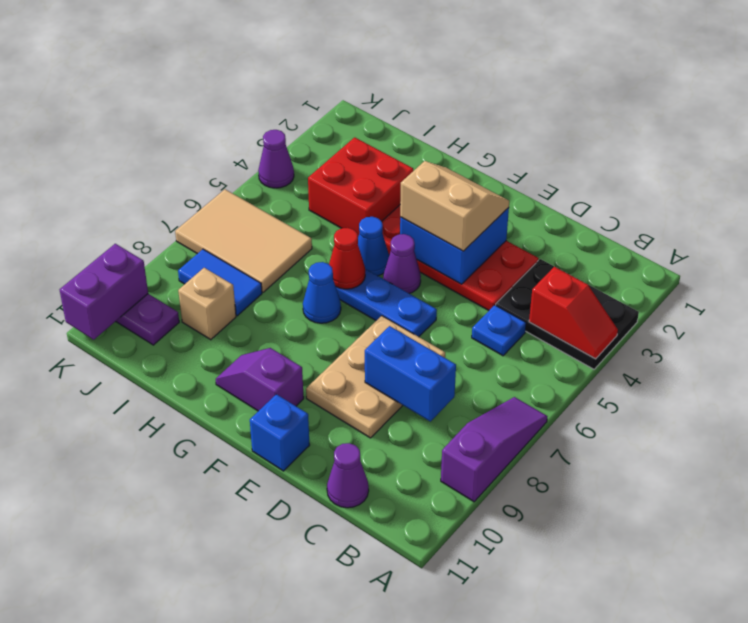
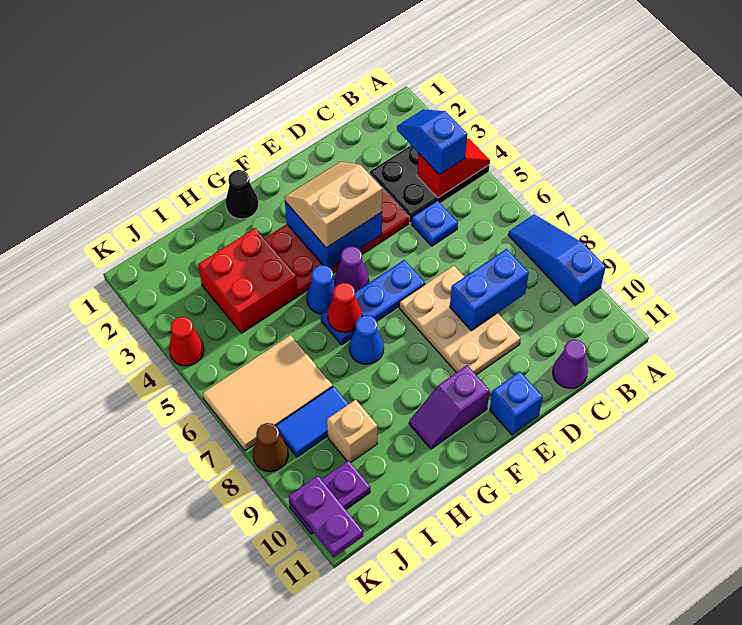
purple 1x3 slope [441,397,548,502] -> blue 1x3 slope [508,215,606,305]
none -> blue 1x2 slope [397,109,467,175]
none -> black 1x1 cone [226,170,258,219]
purple 1x1 cone [258,130,294,188] -> red 1x1 cone [169,317,204,366]
none -> brown 1x1 cone [253,423,288,472]
purple 1x2 brick [60,244,148,340] -> purple 1x2 plate [289,476,363,557]

